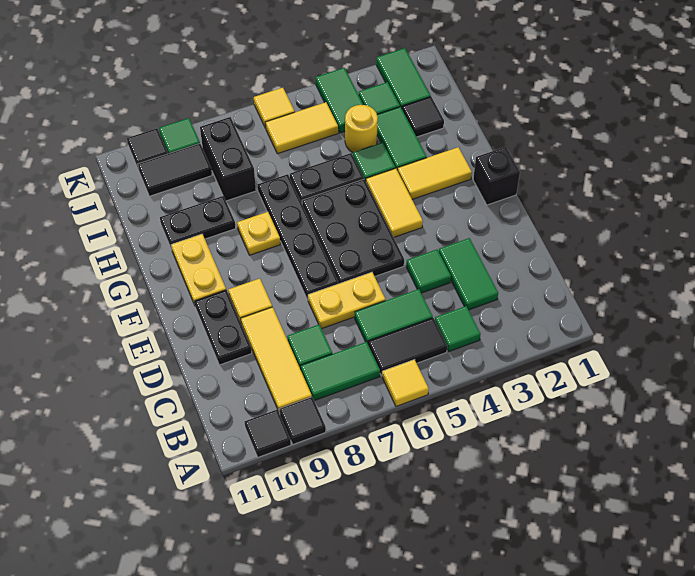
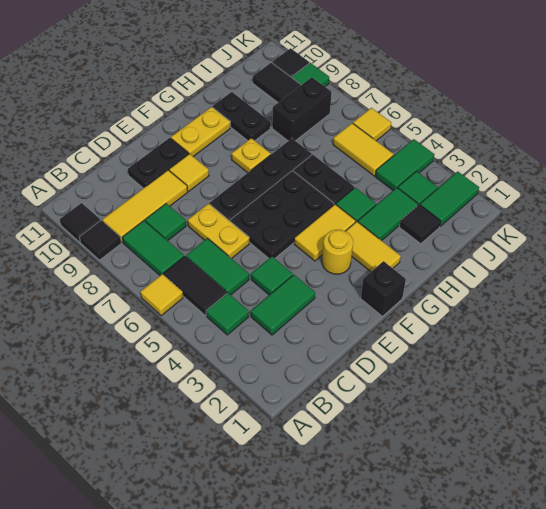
yellow 1x1 round brick [345,105,378,153] -> yellow 1x1 round brick moved to [322,230,353,274]

